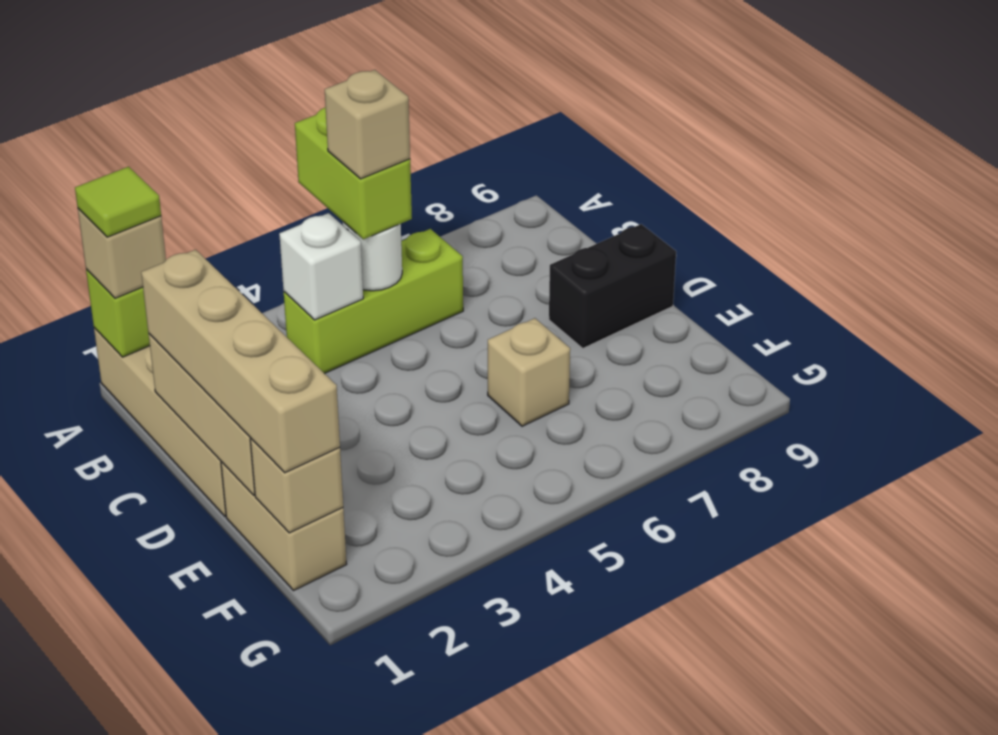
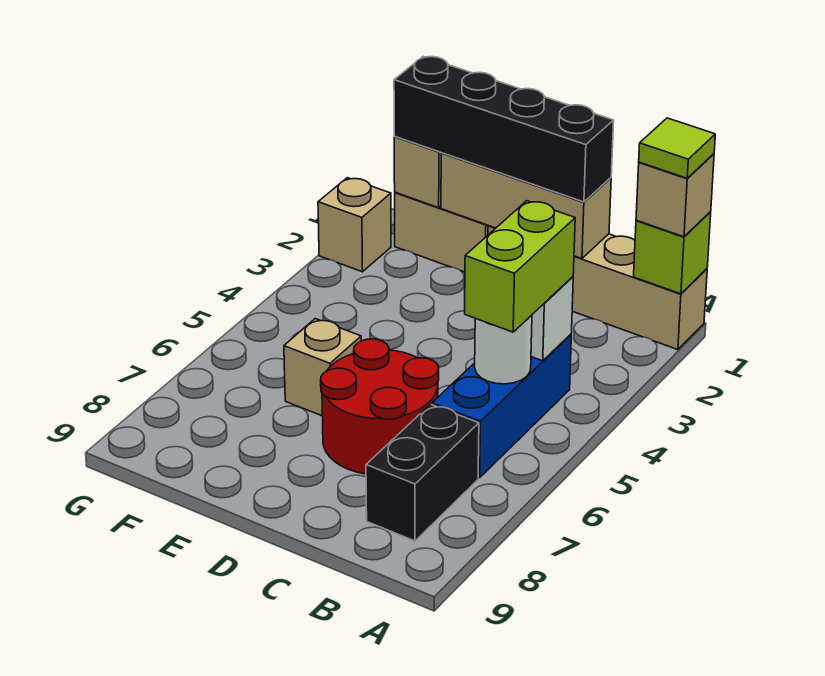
lime 1x2 brick [295,107,412,239] -> lime 1x2 brick turned to [465,201,575,332]
lime 1x3 brick [284,229,463,374] -> blue 1x3 brick [432,334,571,478]
tan 1x1 brick [325,70,410,179] -> tan 1x1 brick moved to [318,178,391,272]
tan 1x4 brick [141,250,340,473] -> black 1x4 brick [394,57,614,202]
none -> red 2x2 round brick [321,339,439,474]
black 1x2 brick [549,224,676,348] -> black 1x2 brick moved to [366,404,479,541]

